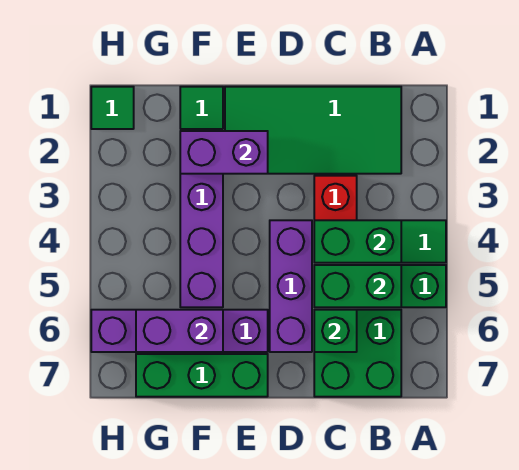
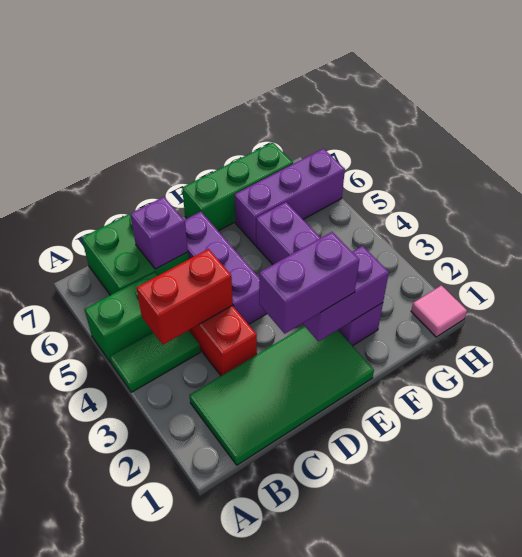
green 1x2 brick [314,220,401,263] -> red 1x2 brick [136,249,233,345]
green 1x2 brick [314,265,401,307] -> none
green 1x1 brick [314,310,357,352] -> purple 1x1 brick [130,197,188,269]
purple 1x4 brick [91,310,268,352] -> purple 1x3 brick [235,148,345,245]
green 1x1 tile [180,87,223,129] -> none
purple 1x2 brick [136,310,223,352] -> purple 1x2 brick moved to [259,232,359,333]
green 1x1 tile [91,87,134,129] -> pink 1x1 tile [411,285,467,337]

